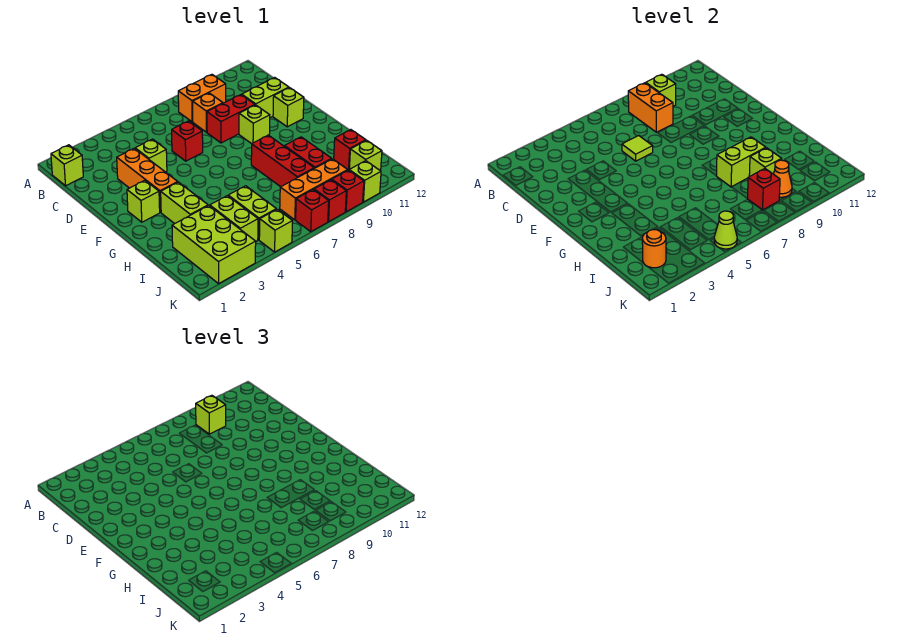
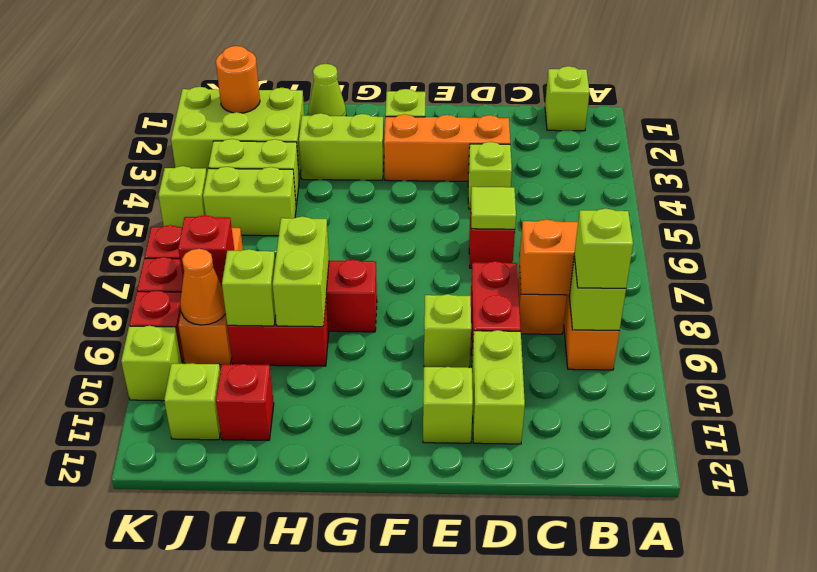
lime 1x1 cone [714,211,737,249] -> lime 1x1 cone moved to [308,64,346,116]

